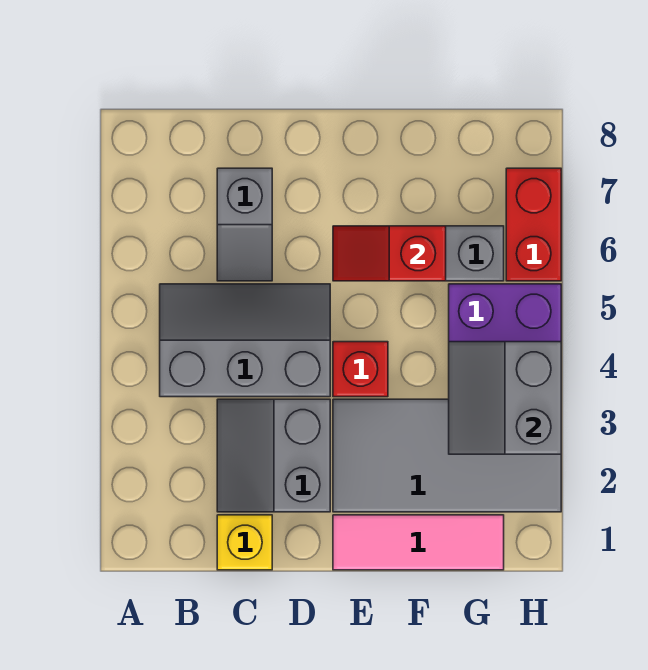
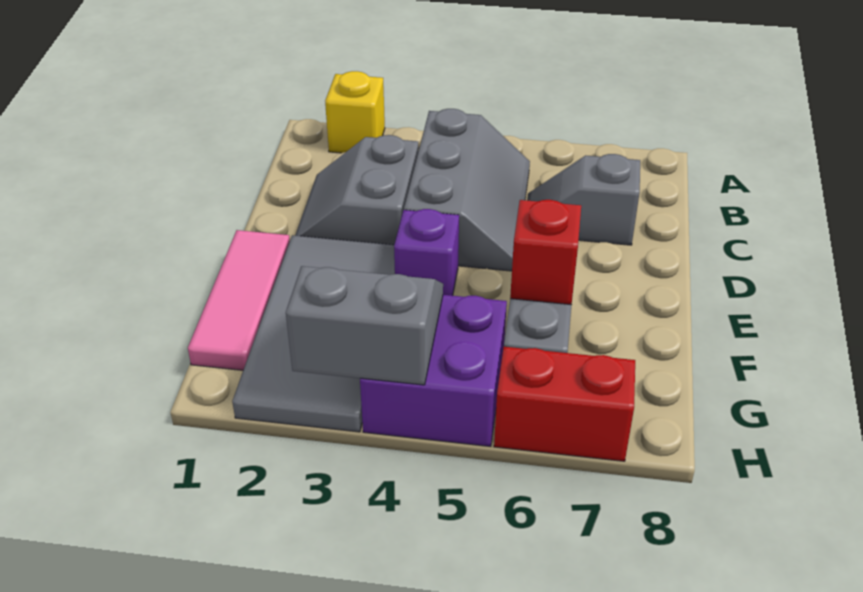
yellow 1x1 brick [217,515,272,570] -> yellow 1x1 brick moved to [325,71,385,153]
grey 2x2 slope [217,399,330,512] -> grey 2x2 slope turned to [295,135,419,245]
red 1x1 brick [333,342,388,397] -> purple 1x1 brick [394,209,459,296]

